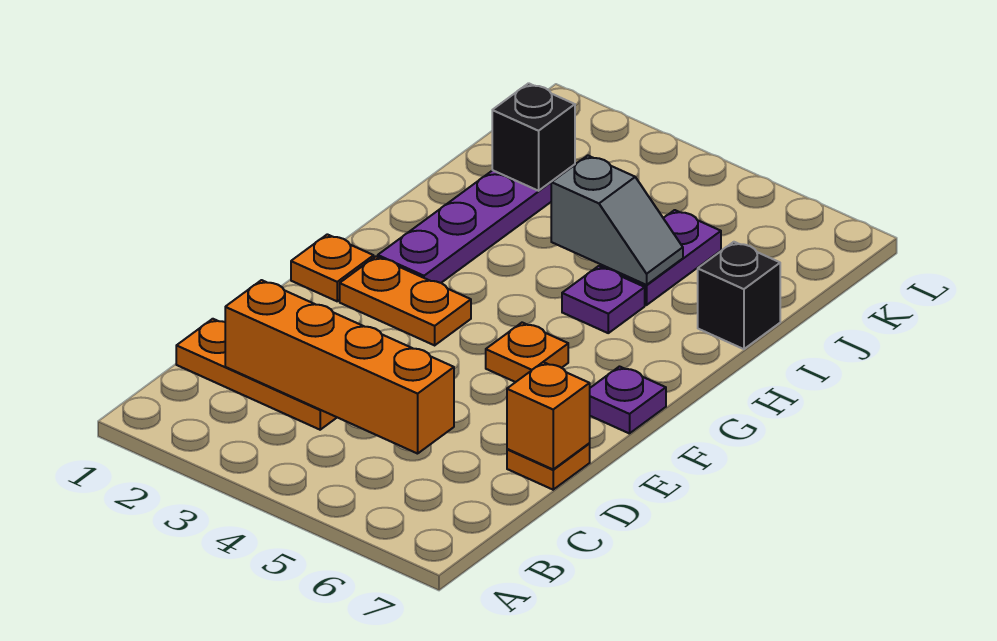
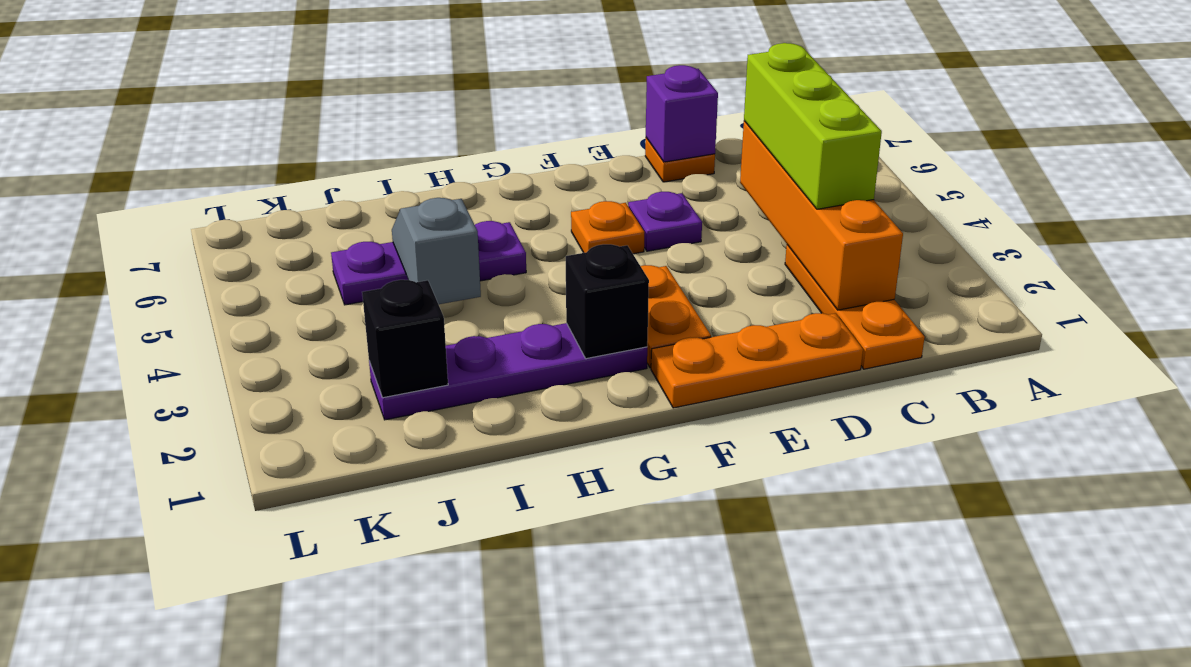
none -> lime 1x3 brick [744,43,882,209]
orange 1x1 brick [507,362,590,469] -> purple 1x1 brick [646,65,718,162]
orange 1x1 plate [291,234,374,301] -> orange 1x3 plate [651,313,863,408]
purple 1x1 plate [590,367,666,434] -> purple 1x1 plate moved to [628,192,702,251]
black 1x1 brick [698,242,780,349] -> black 1x1 brick moved to [566,244,649,359]

